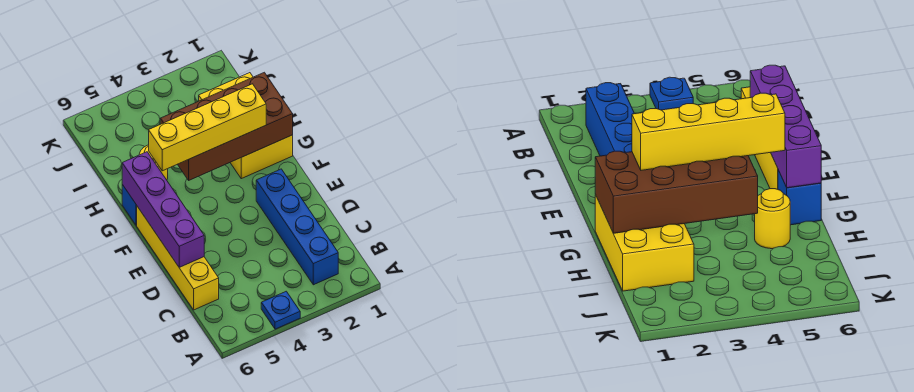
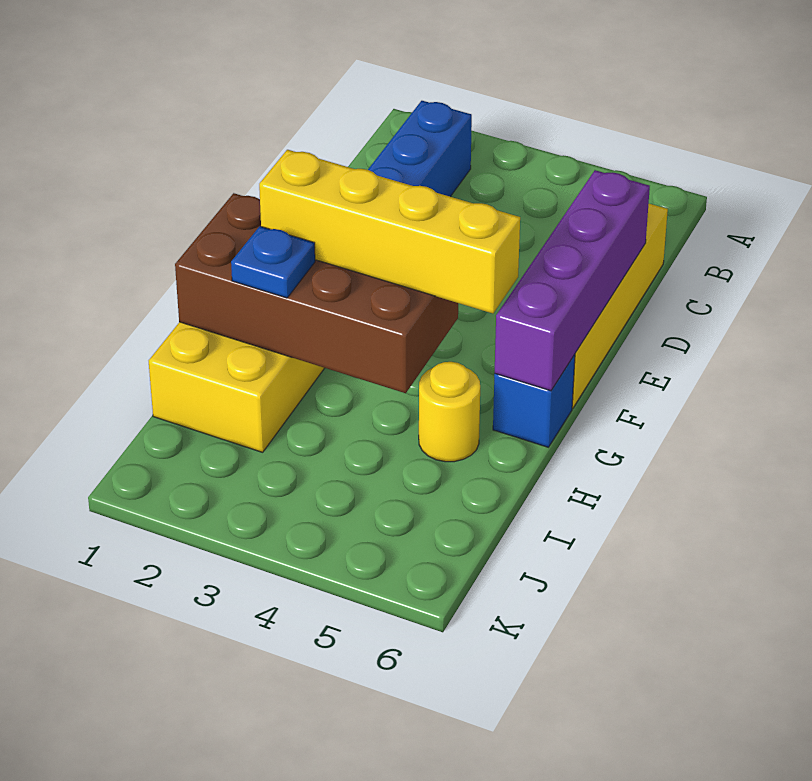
blue 1x1 plate [261,291,300,329] -> blue 1x1 plate moved to [231,226,315,298]

